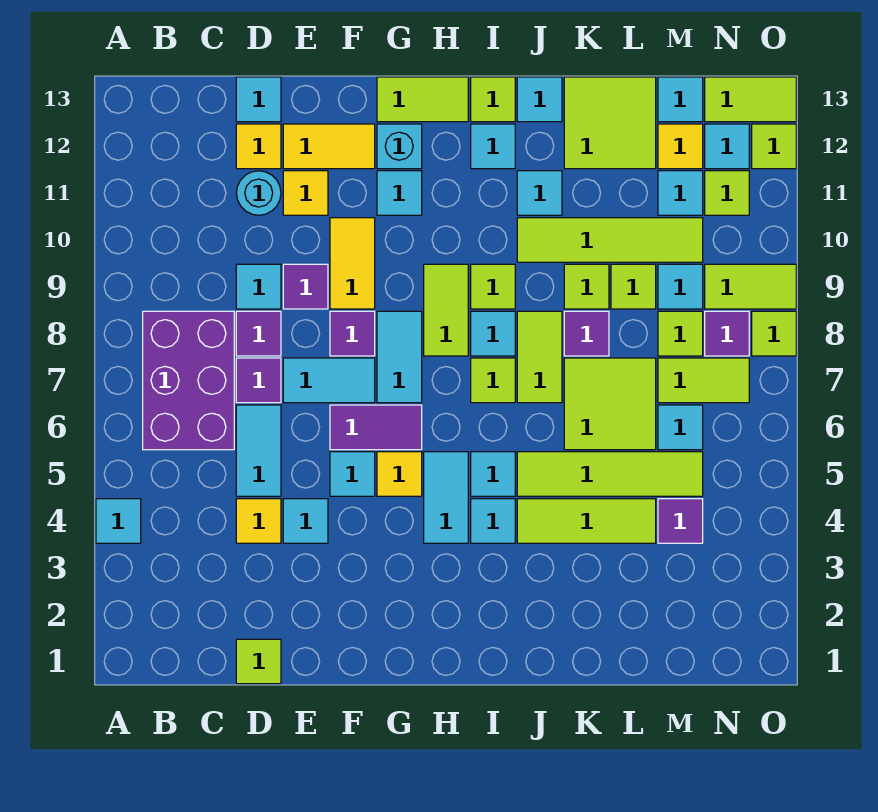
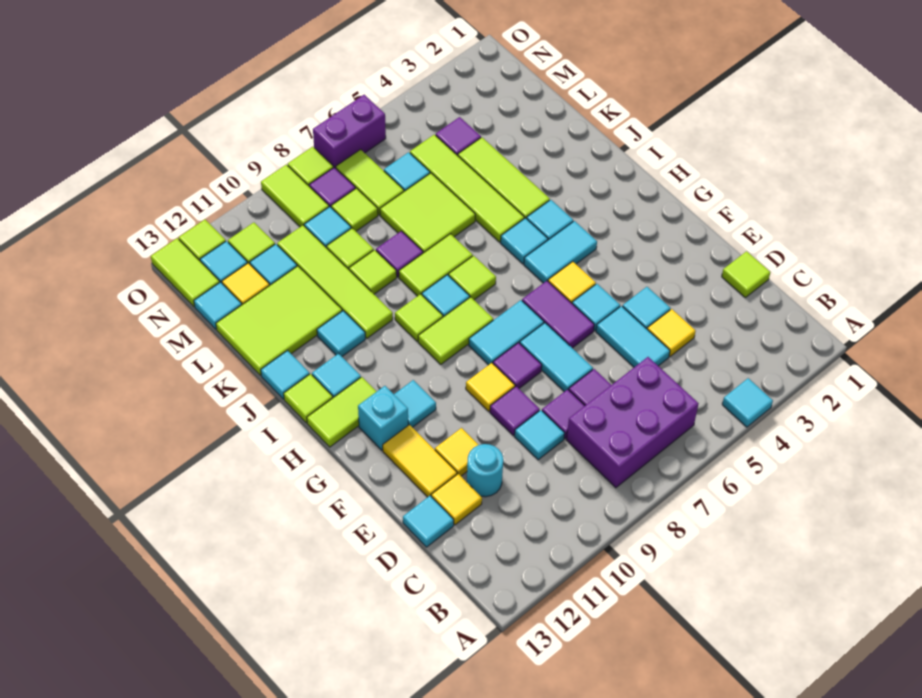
cyan 1x2 tile [236,405,281,496] -> cyan 1x2 tile turned to [596,306,670,367]
yellow 1x2 tile [330,218,375,309] -> yellow 1x1 tile [466,363,515,411]
lime 1x2 tile [377,77,468,122] -> lime 1x2 tile turned to [307,377,377,447]
lime 2x2 tile [564,77,656,169] -> lime 2x3 tile [216,266,342,376]
none -> purple 1x2 brick [313,95,386,168]

